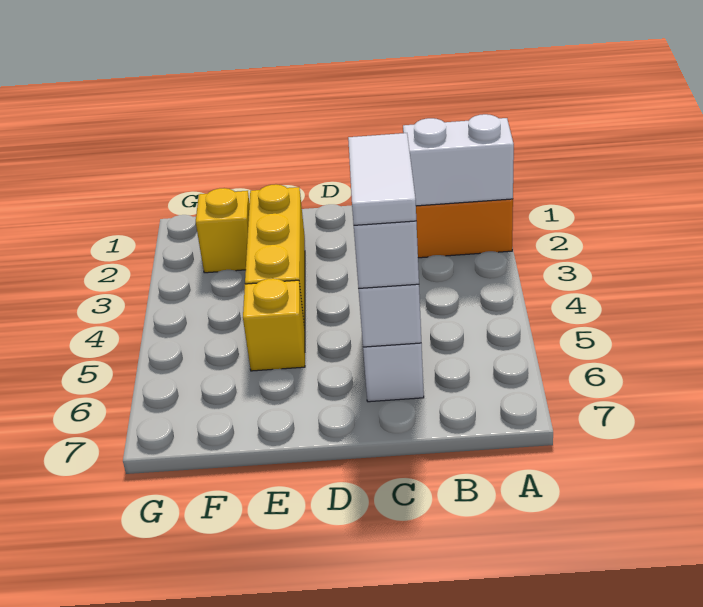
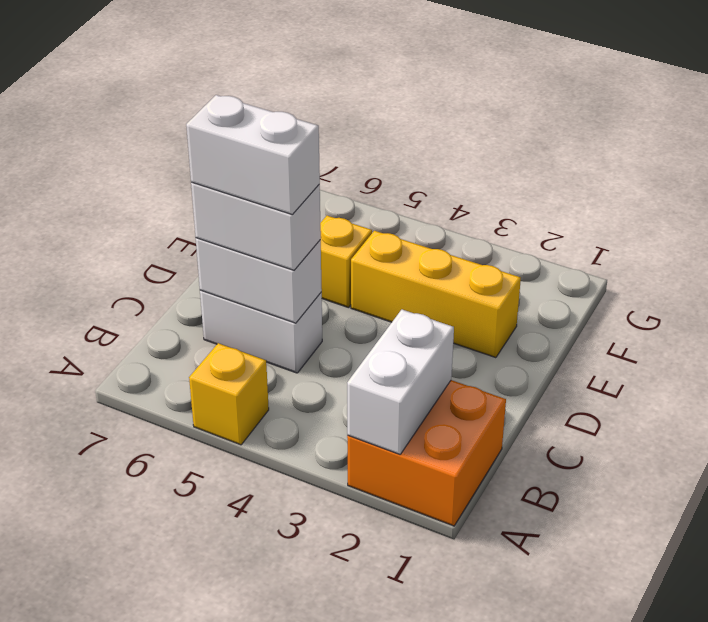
white 1x2 tile [348,133,416,225] -> white 1x2 brick [186,95,320,214]
yellow 1x1 brick [196,188,250,273] -> yellow 1x1 brick moved to [189,343,269,445]

